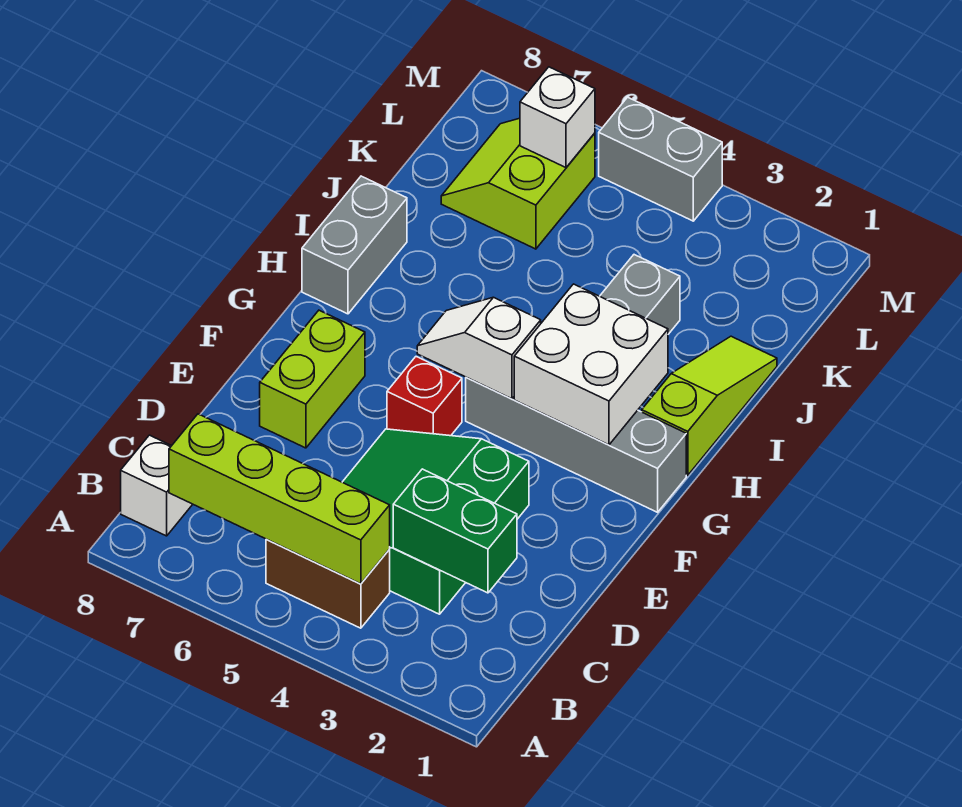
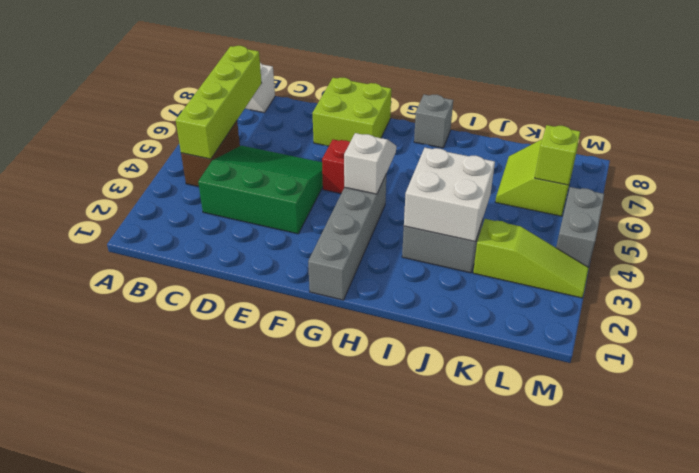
green 1x2 brick [393,469,517,593] -> none
lime 1x2 brick [260,310,365,448] -> lime 2x2 brick [312,78,391,146]
white 2x2 brick [514,284,668,445] -> white 2x2 brick moved to [404,148,495,241]
lime 1x3 slope [642,336,777,475] -> lime 1x3 slope moved to [473,219,589,298]
grey 1x2 brick [302,176,407,314] -> grey 1x1 brick [414,95,453,148]
lime 2x2 slope [441,118,595,249] -> lime 2x2 slope turned to [495,139,578,216]
white 1x1 brick [520,67,595,168] -> lime 1x1 brick [535,125,580,185]

